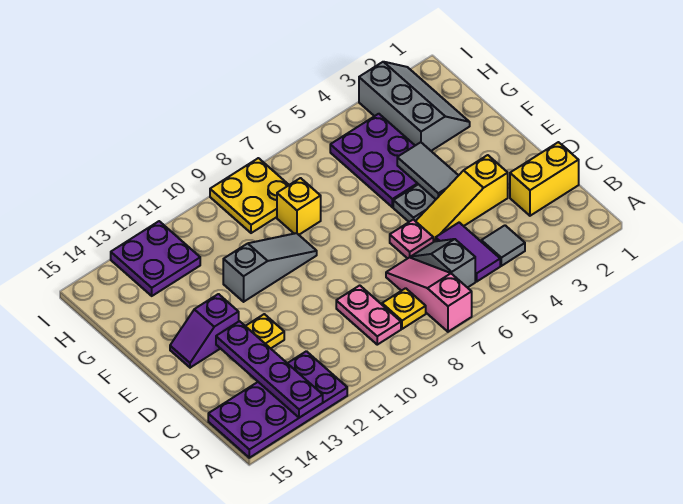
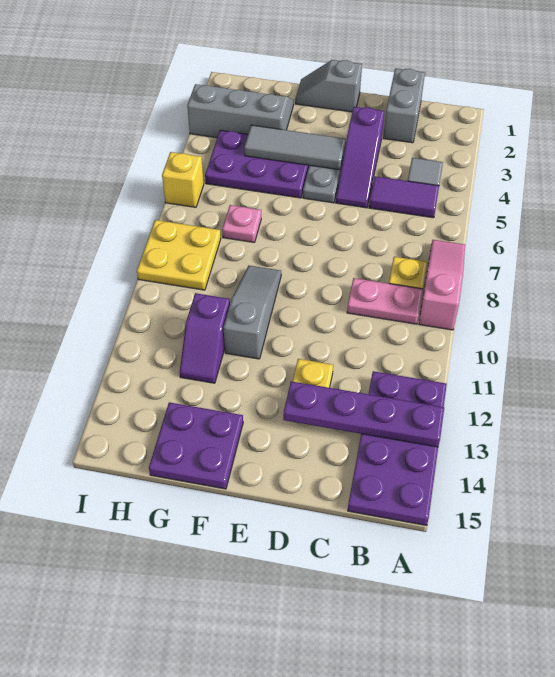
pink 1x3 slope [386,257,472,332] -> pink 1x3 slope turned to [419,240,465,330]
grey 1x2 slope [411,239,475,288] -> grey 1x2 slope moved to [295,60,362,112]
yellow 1x2 brick [510,142,579,216] -> grey 1x2 brick [383,68,425,143]
yellow 1x3 slope [416,155,508,242] -> purple 1x3 slope [336,107,384,208]
pink 1x1 plate [390,220,433,259] -> pink 1x1 plate moved to [222,205,261,243]
grey 1x2 tile [397,142,459,199] -> grey 1x3 tile [244,125,346,170]
purple 1x2 slope [170,294,239,368] -> purple 1x2 slope moved to [180,293,230,383]
yellow 1x1 brick [277,178,321,235] -> yellow 1x1 brick moved to [162,152,204,207]
purple 2x2 plate [111,221,200,296] -> purple 2x2 plate moved to [149,402,243,489]

